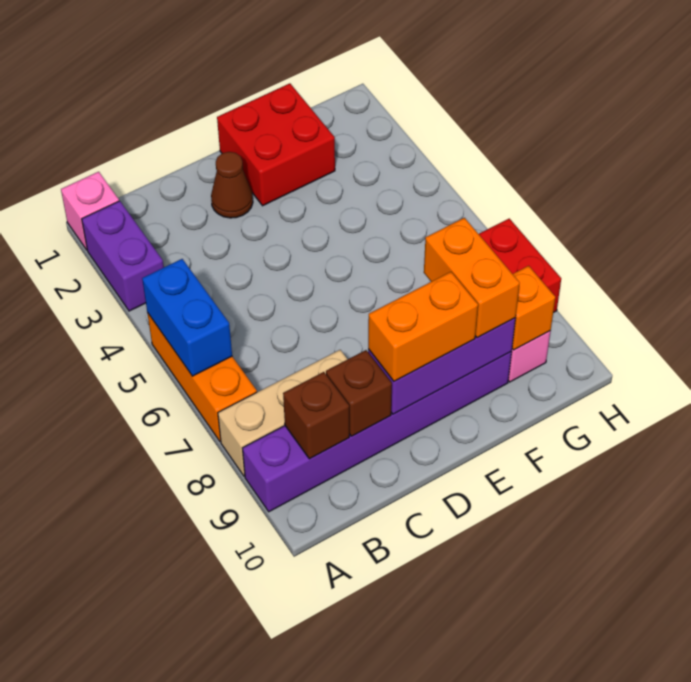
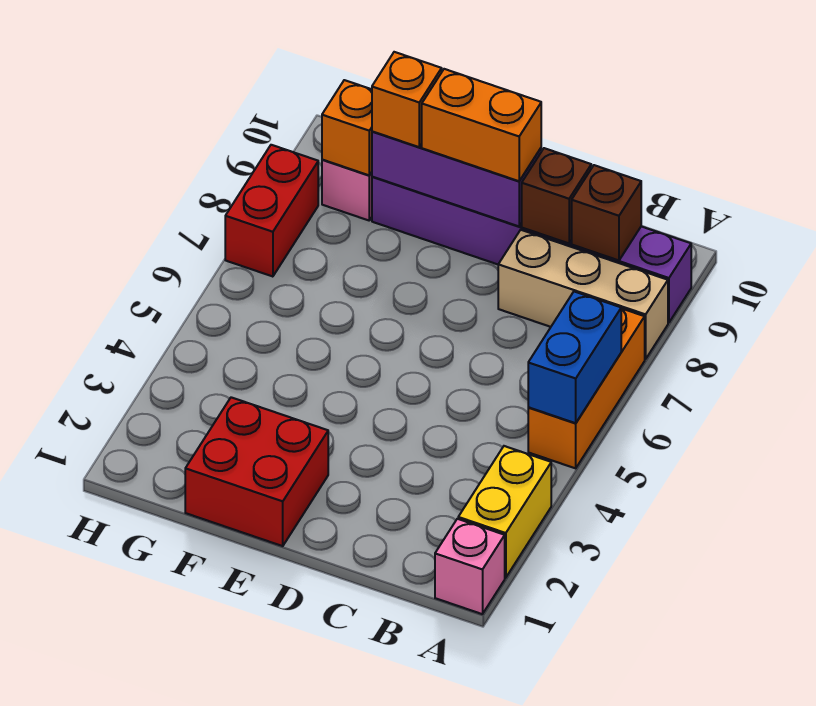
purple 1x2 brick [82,201,164,311] -> yellow 1x2 brick [458,446,551,578]
brown 1x1 cone [211,152,253,218] -> none
orange 1x2 brick [424,218,520,338] -> orange 1x1 brick [372,52,442,147]

